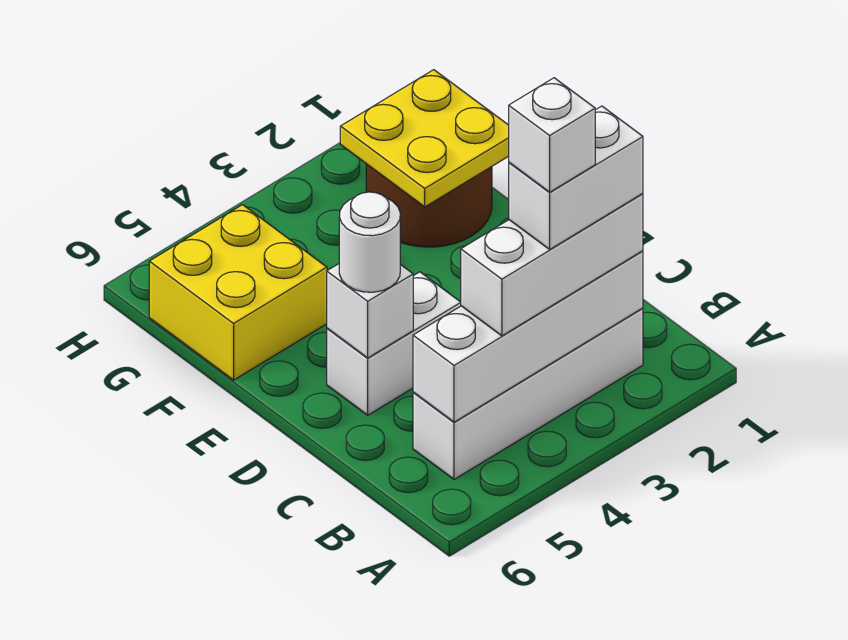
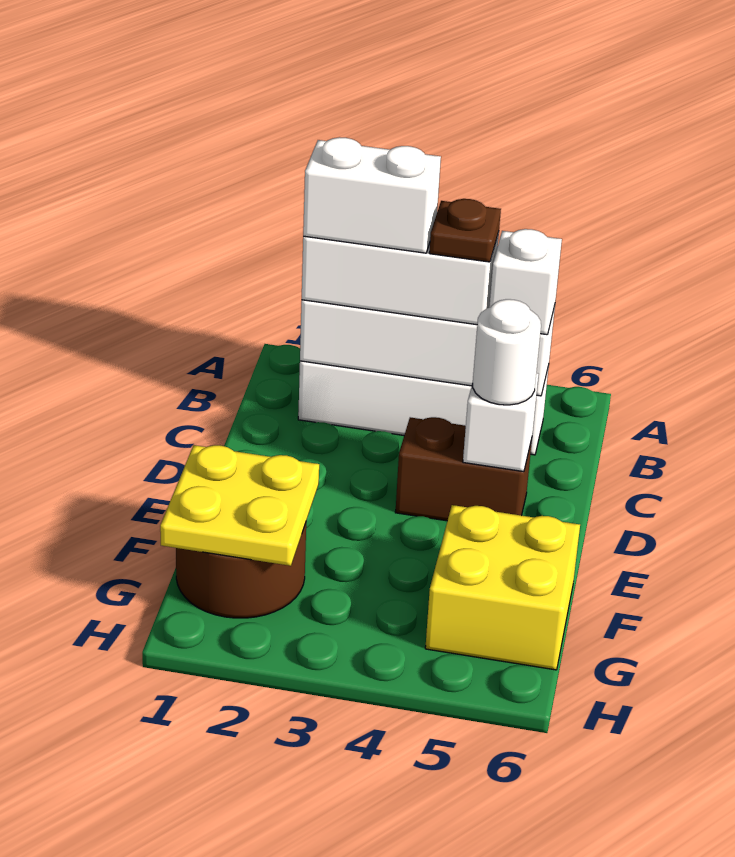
white 1x1 brick [509,78,595,192] -> white 1x1 brick moved to [489,229,562,335]
none -> brown 1x1 plate [429,199,501,262]
white 1x2 brick [327,272,461,415] -> brown 1x2 brick [395,417,532,521]

